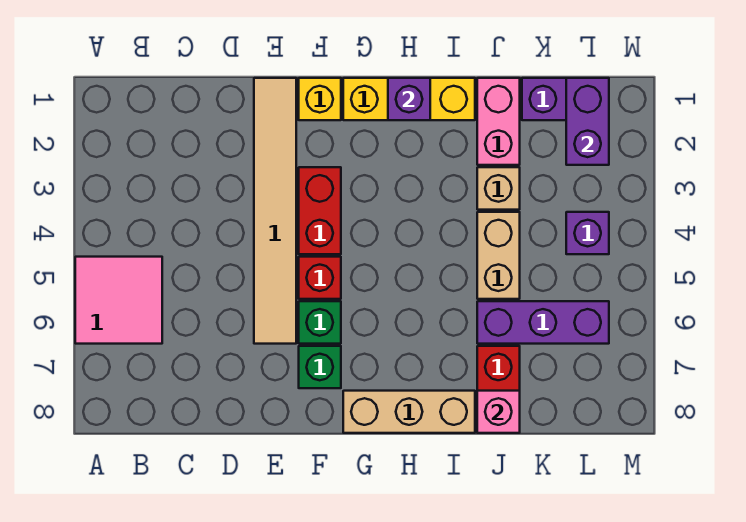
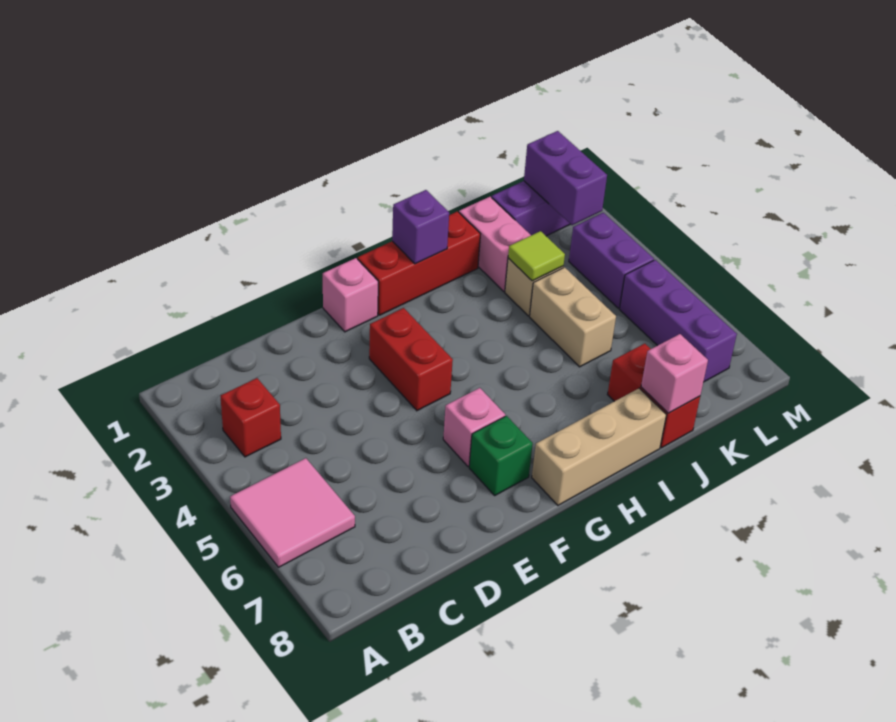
tan 1x6 tile [254,78,296,344] -> none
yellow 1x1 brick [299,78,341,120] -> pink 1x1 brick [323,258,378,332]
red 1x1 brick [299,257,341,299] -> red 1x1 brick moved to [221,378,281,457]
green 1x1 brick [299,301,341,344] -> pink 1x1 brick [443,388,505,467]
yellow 1x3 brick [343,78,475,120] -> red 1x3 brick [358,212,480,315]
none -> lime 1x1 tile [508,231,565,281]
purple 1x3 brick [477,301,609,344] -> purple 1x3 brick turned to [620,260,737,382]
purple 1x1 brick [566,212,609,254] -> purple 1x2 brick [569,213,654,308]

